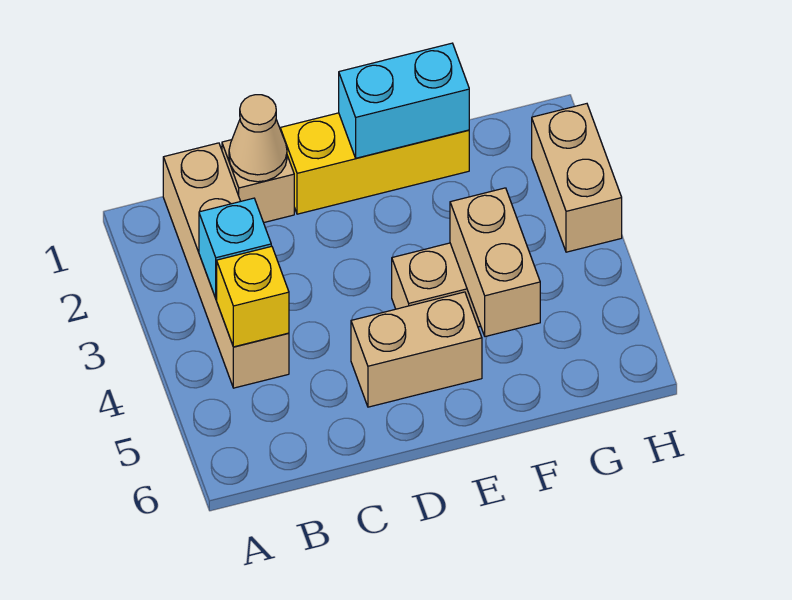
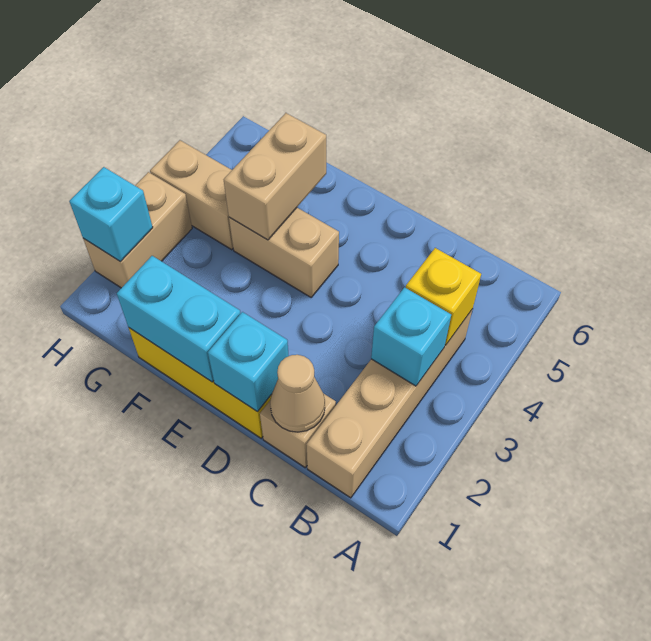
none -> cyan 1x1 brick [208,312,289,411]
tan 1x2 brick [351,292,482,407] -> tan 1x2 brick moved to [150,140,233,250]
none -> cyan 1x1 brick [69,167,153,262]

